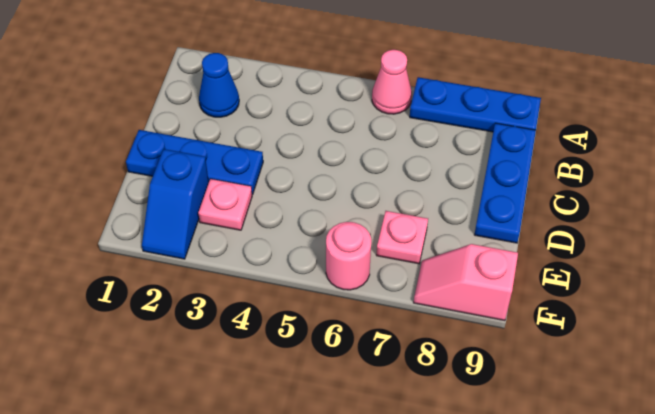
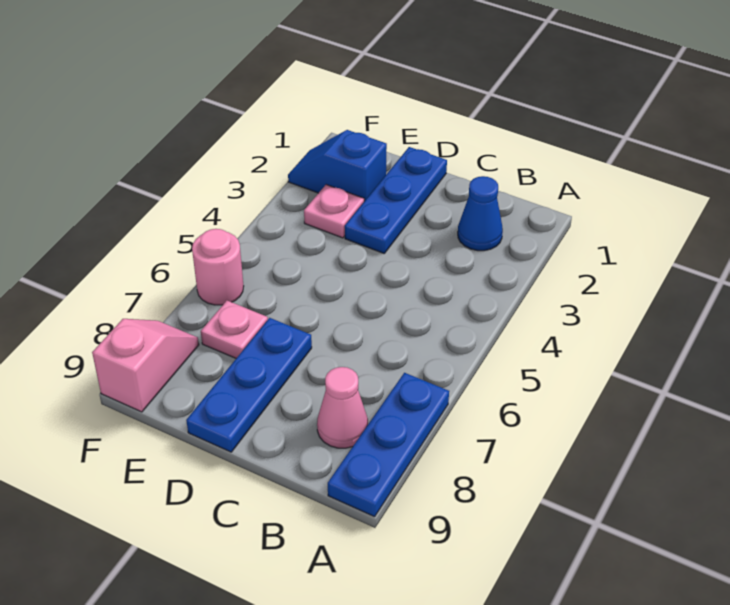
pink 1x1 cone [372,50,412,114] -> pink 1x1 cone moved to [317,367,368,448]
blue 1x3 plate [474,123,536,243] -> blue 1x3 plate turned to [186,318,312,452]

